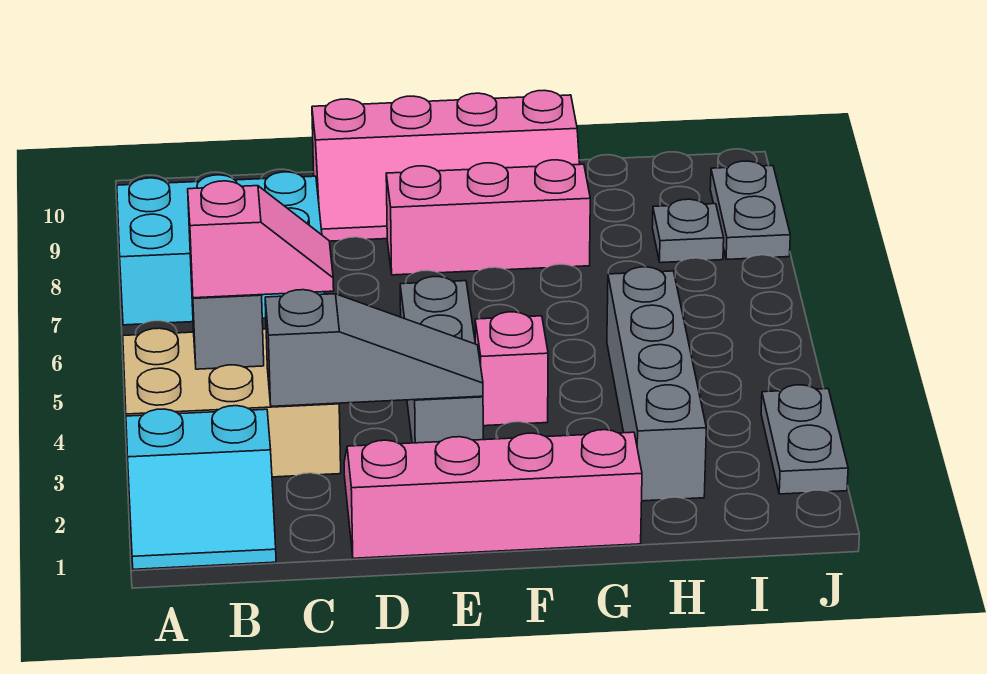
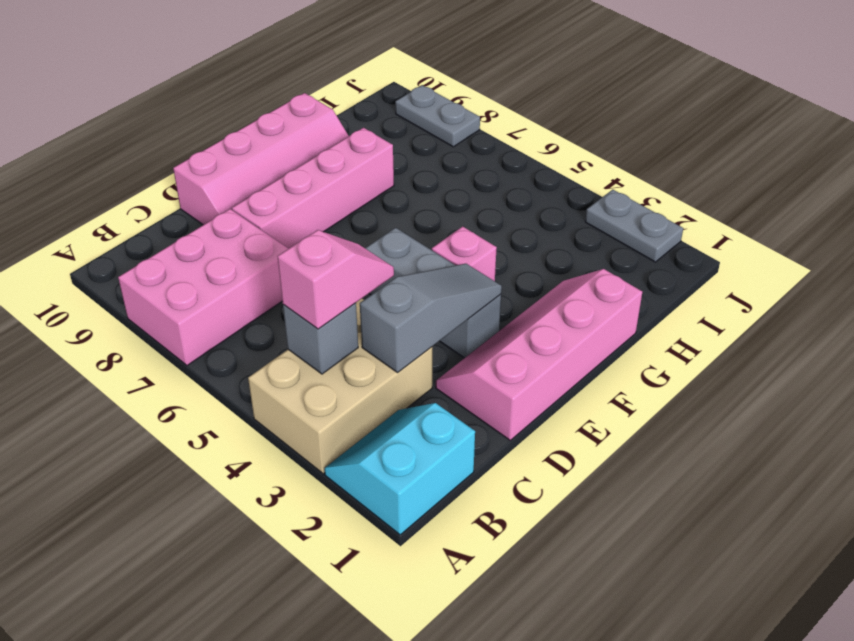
cyan 2x2 slope [126,406,276,569] -> cyan 2x2 slope turned to [325,403,475,535]
cyan 2x3 brick [117,172,324,325] -> pink 2x3 brick [118,209,288,365]
pink 1x3 brick [386,160,590,275] -> pink 1x4 brick [232,128,394,249]
grey 1x4 brick [607,267,706,501] -> none
grey 1x1 plate [652,199,724,263] -> none

